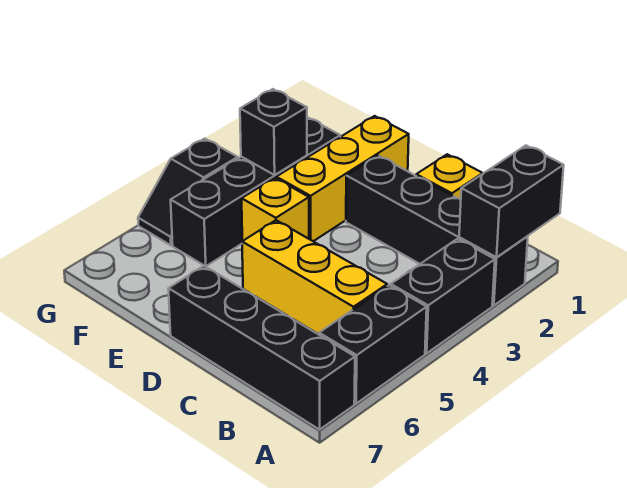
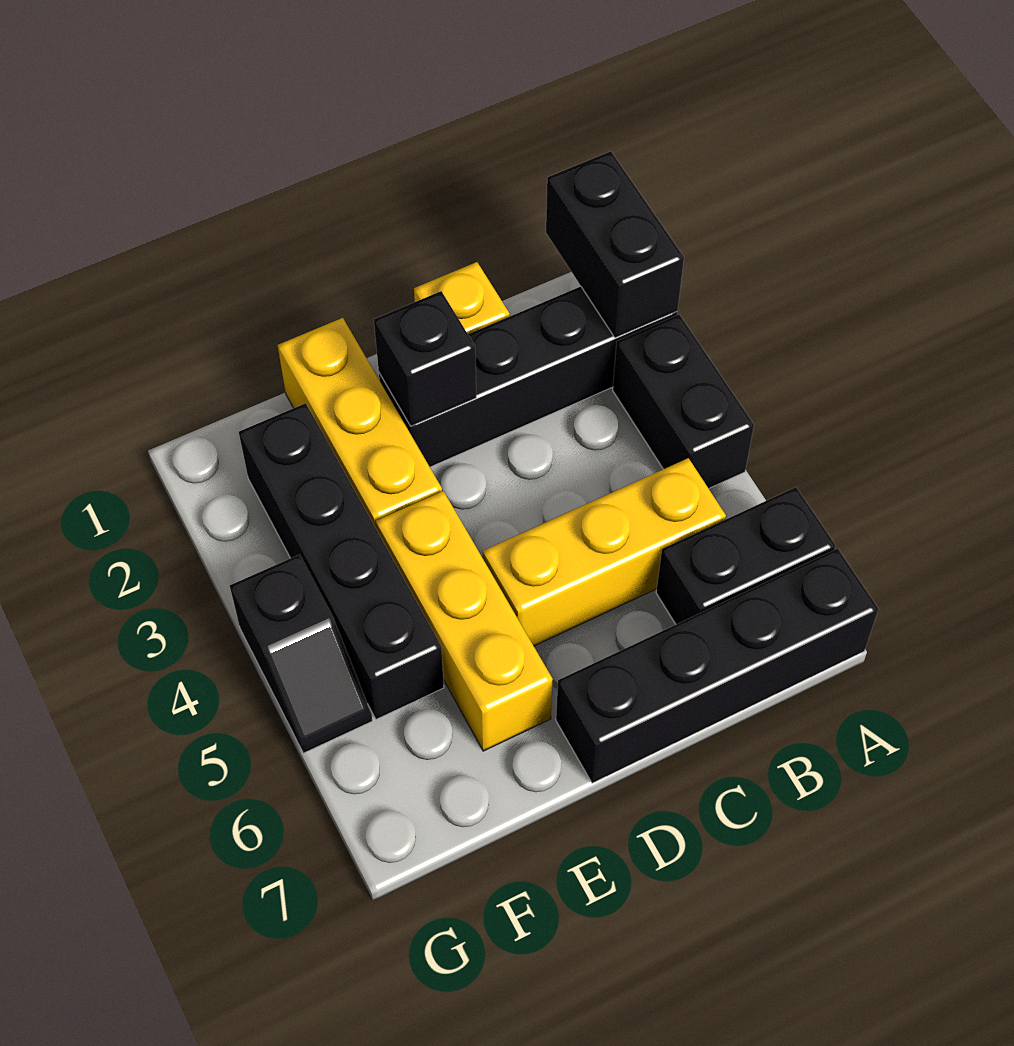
black 1x2 brick [319,285,427,403] -> black 1x2 brick turned to [656,487,836,624]
yellow 1x1 brick [242,178,309,241] -> yellow 1x3 brick [376,491,553,751]
black 1x1 brick [240,89,307,175] -> black 1x1 brick moved to [374,291,476,426]

